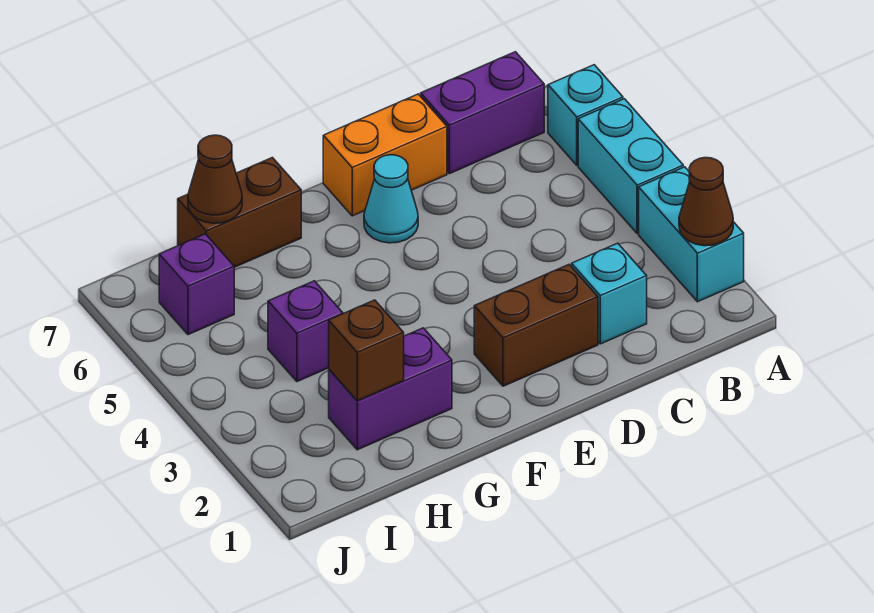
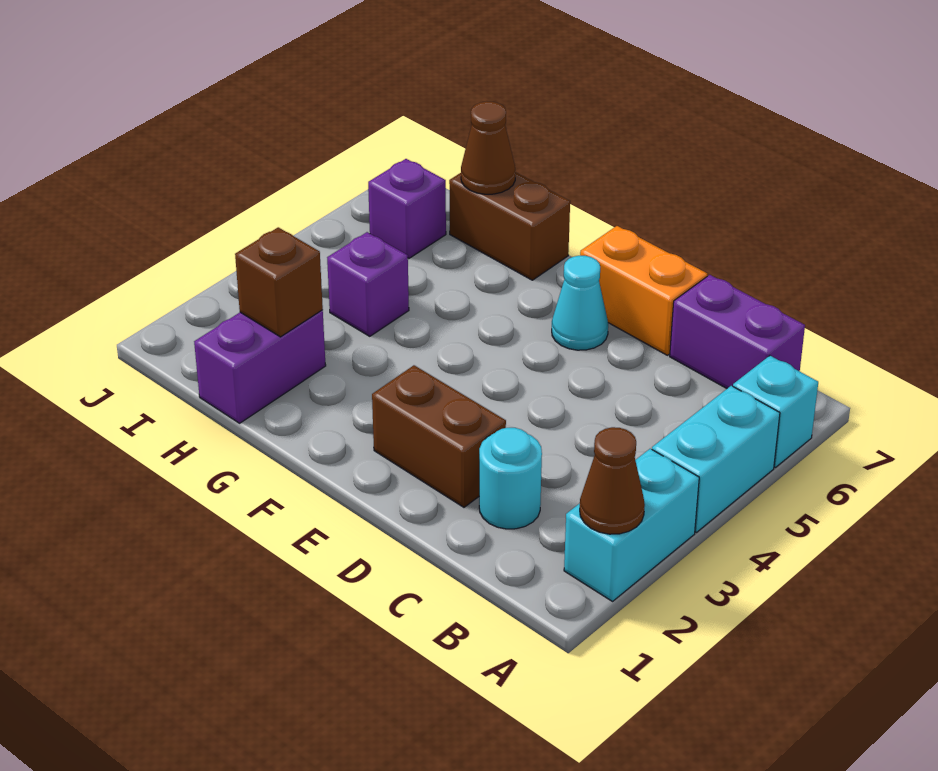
cyan 1x1 brick [572,243,647,344] -> cyan 1x1 round brick [479,428,542,529]
purple 1x2 brick [329,328,452,450] -> purple 1x2 brick turned to [194,310,326,423]

